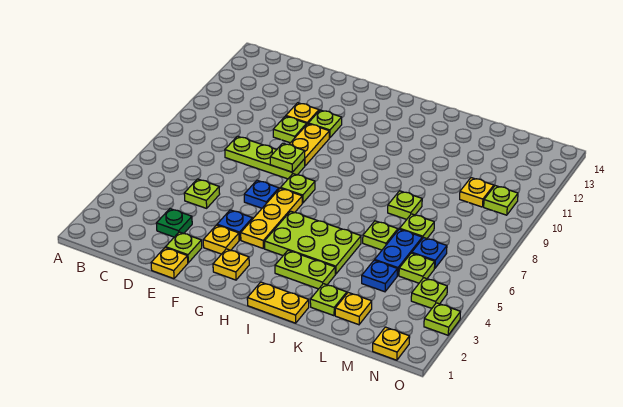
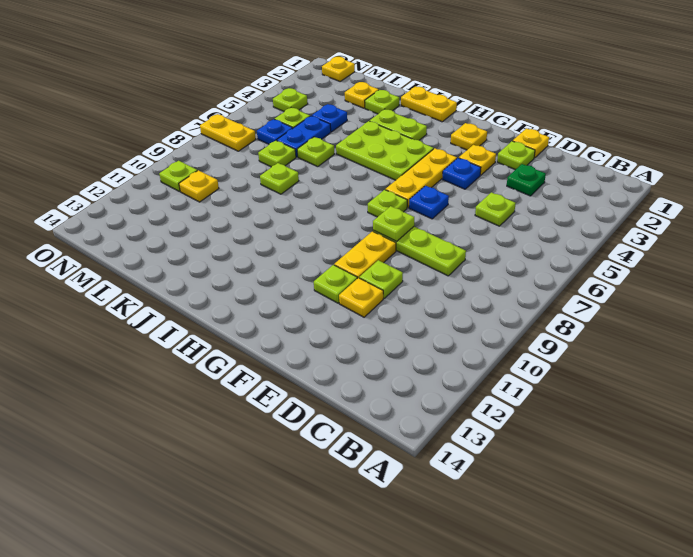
none -> yellow 1x2 plate [200,114,256,151]
lime 1x1 plate [424,303,460,335] -> none

